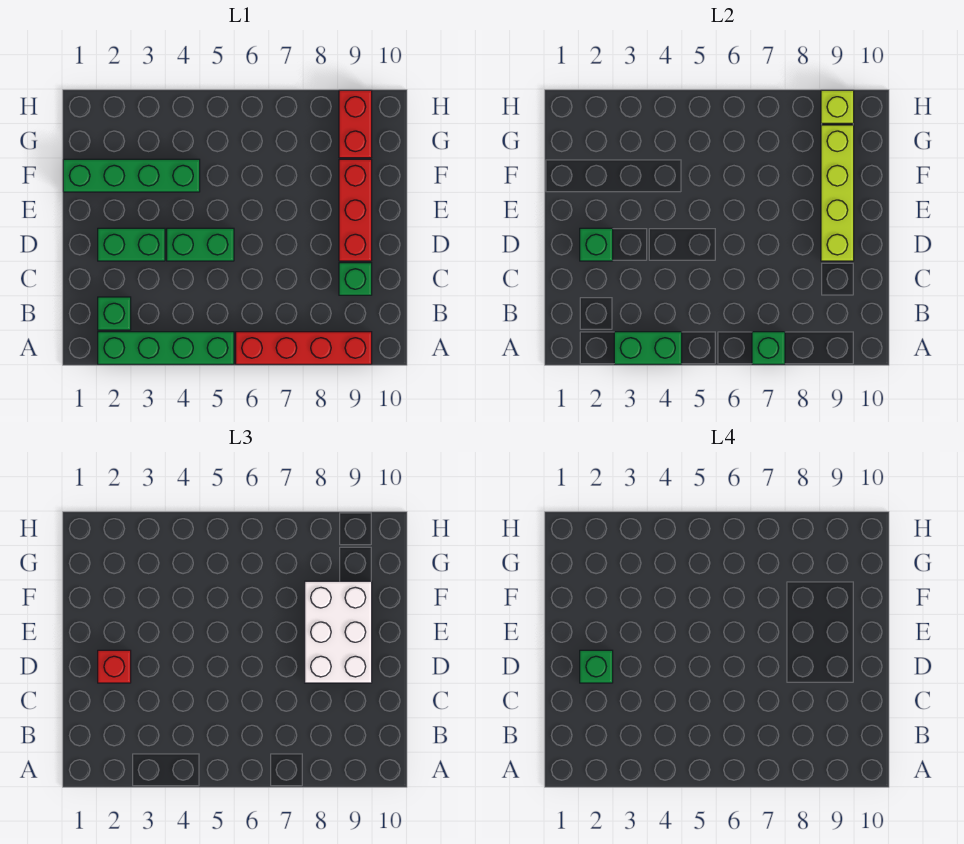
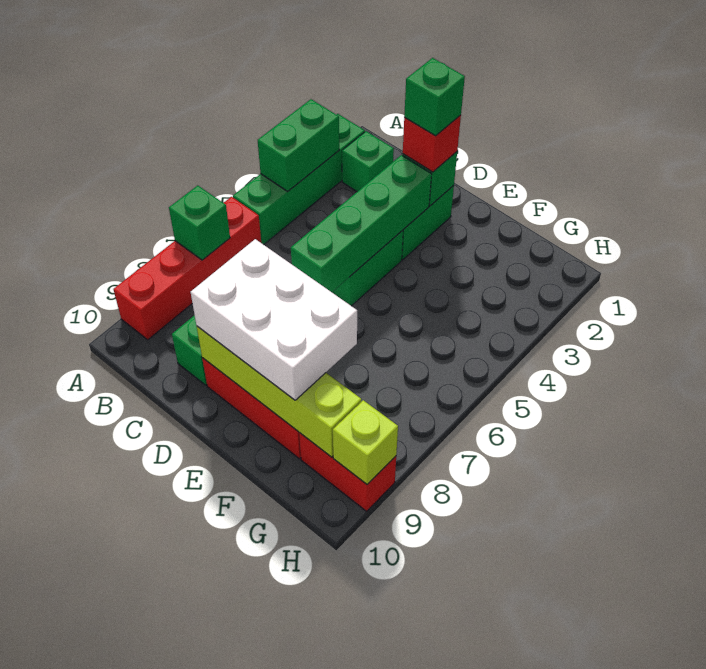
green 1x4 brick [63,159,200,192] -> green 1x4 brick moved to [291,155,431,292]

